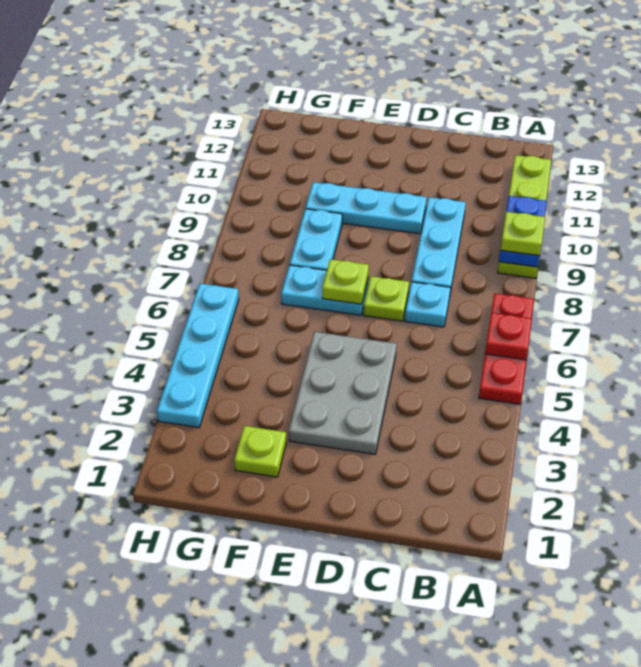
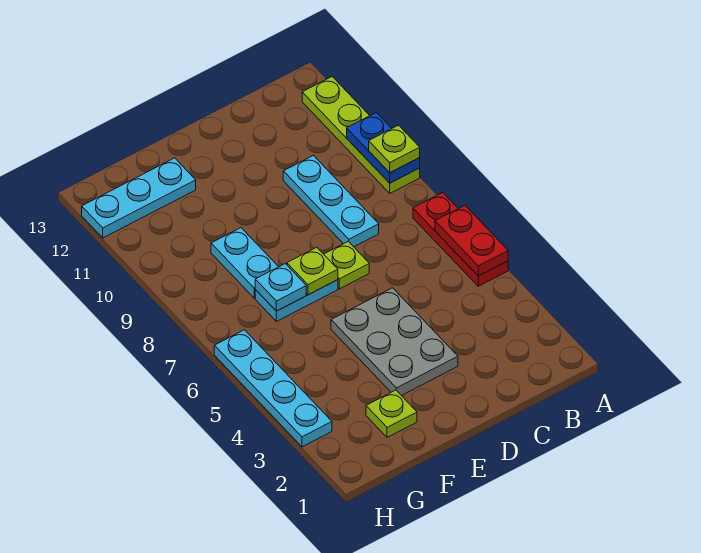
red 1x1 plate [485,313,532,360] -> red 1x2 plate [435,205,508,276]
cyan 1x1 plate [405,282,451,327] -> cyan 1x1 plate moved to [255,264,306,311]
cyan 1x3 plate [306,182,427,234] -> cyan 1x3 plate moved to [82,158,196,238]

